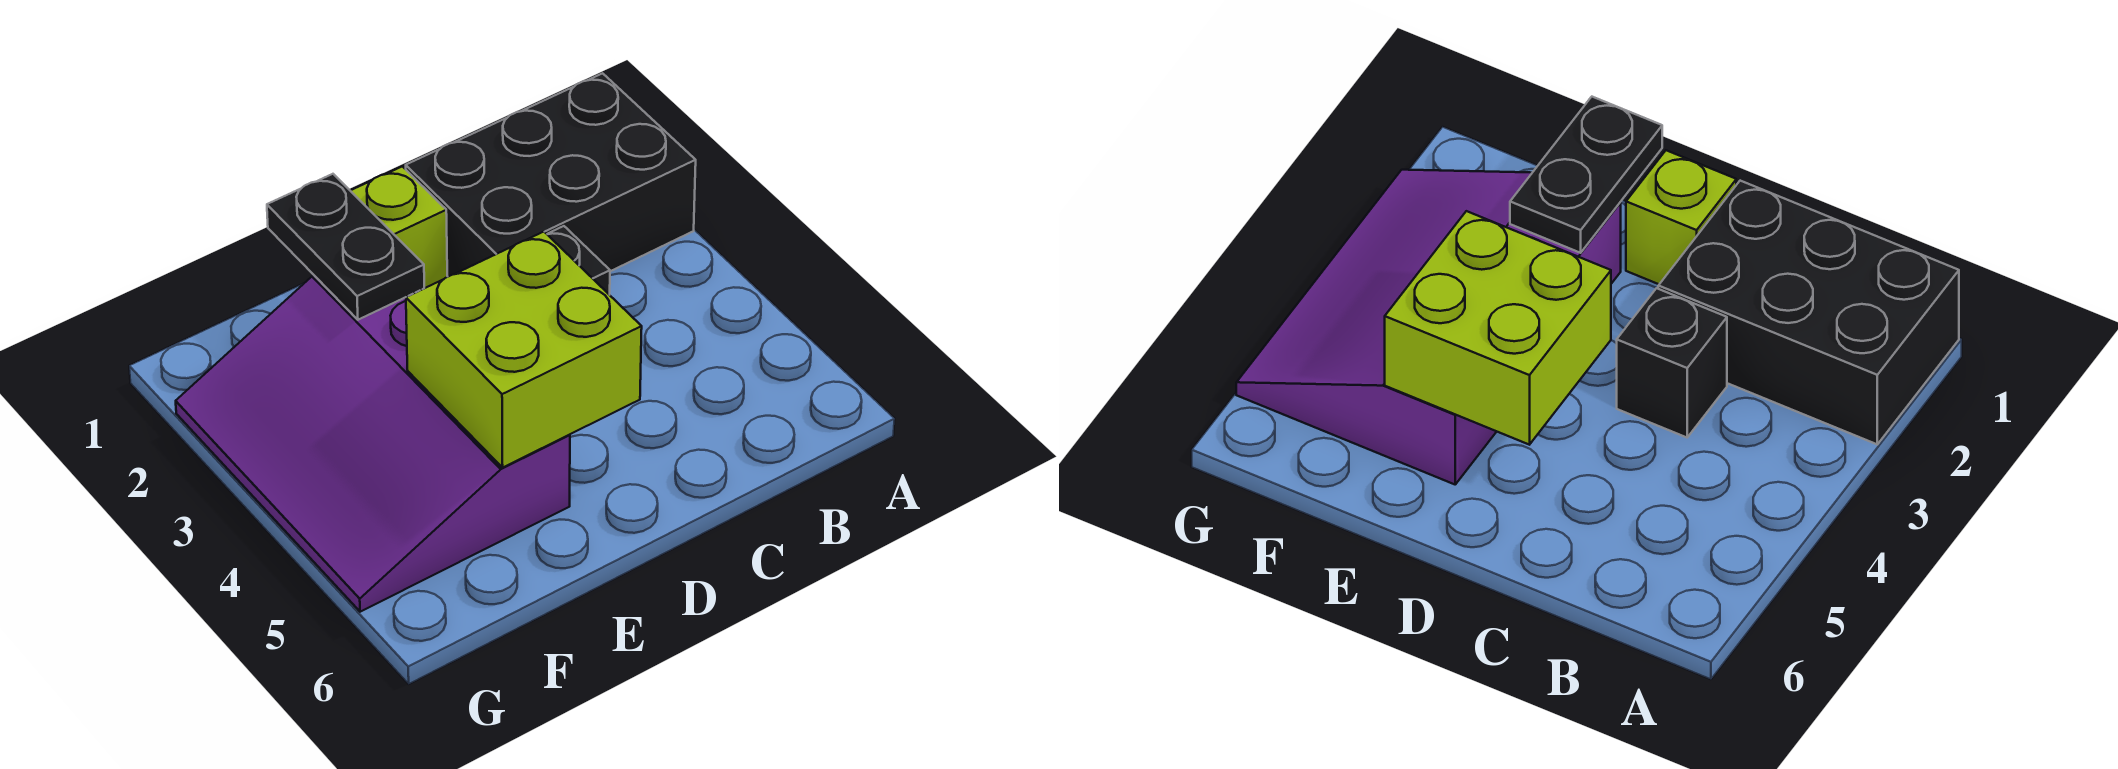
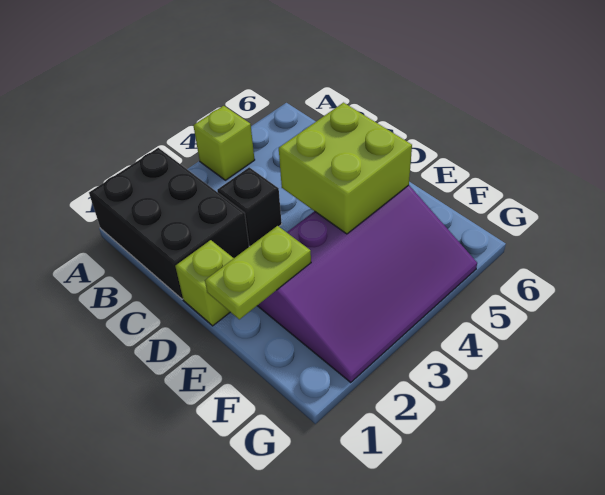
none -> lime 1x1 brick [193,106,255,180]
black 1x2 plate [267,174,424,320] -> lime 1x2 plate [205,226,311,319]

